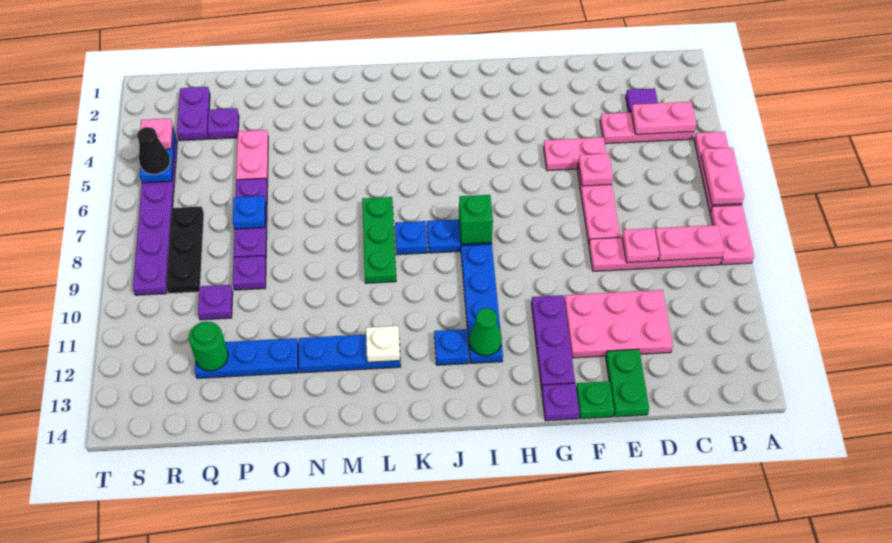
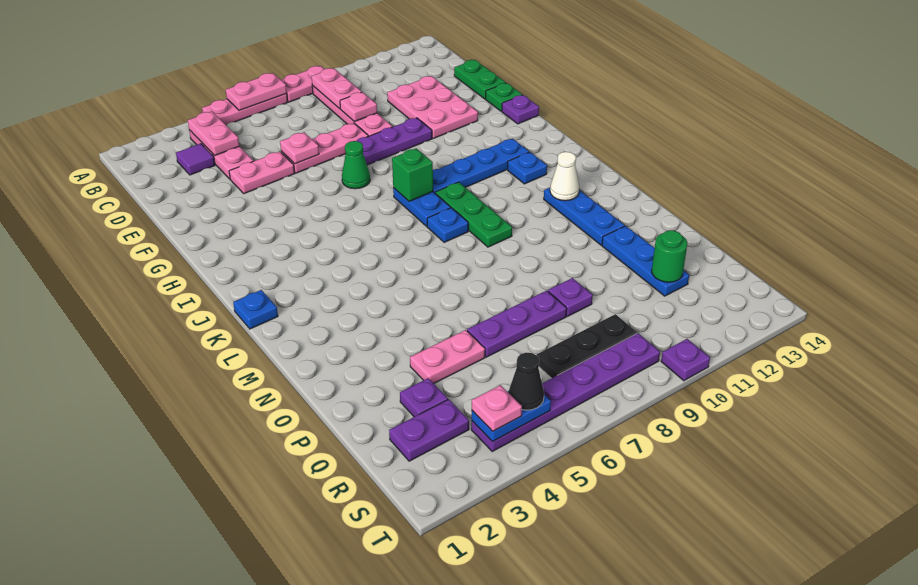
pink 1x2 plate [544,137,606,171] -> pink 1x2 plate turned to [229,151,295,194]
green 1x2 plate [606,349,649,417] -> green 1x2 plate turned to [454,60,506,99]
purple 1x3 plate [531,295,575,389] -> purple 1x3 plate moved to [357,118,432,165]
green 1x1 cone [469,308,502,356] -> green 1x1 cone moved to [342,141,370,189]
green 1x3 plate [362,197,396,283] -> green 1x3 plate turned to [435,182,512,247]
white 1x1 plate [366,326,400,362] -> white 1x1 cone [550,152,579,201]
blue 1x1 plate [233,196,266,229] -> blue 1x1 plate moved to [233,290,278,329]
purple 1x1 plate [198,285,233,320] -> purple 1x1 plate moved to [661,339,710,381]

